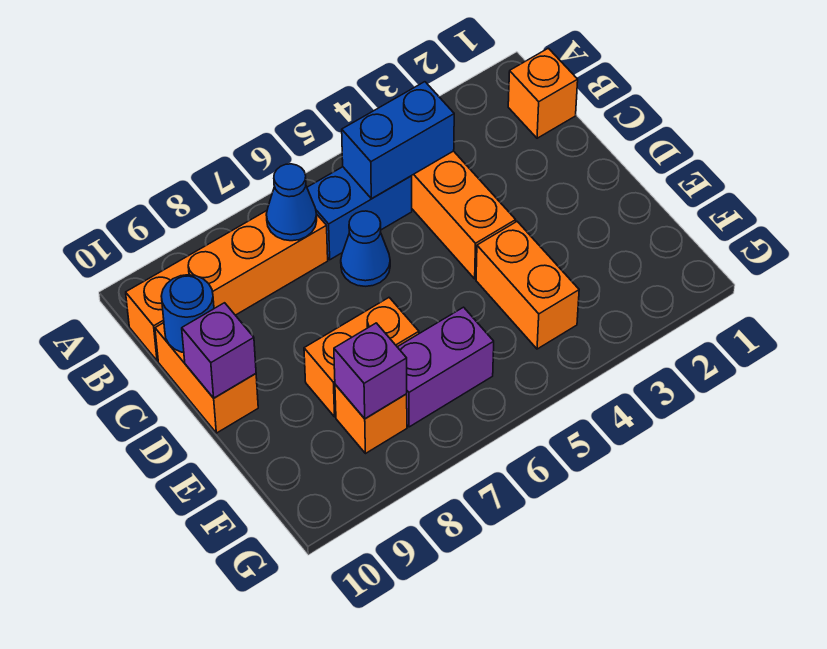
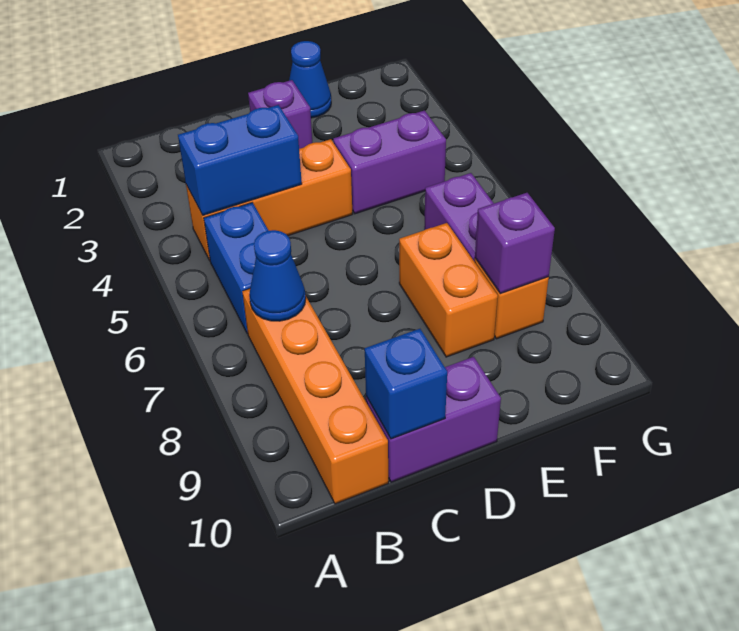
orange 1x1 brick [508,48,578,138] -> none
blue 1x2 brick [342,82,454,199] -> blue 1x2 brick turned to [178,105,302,215]
blue 1x1 cone [341,211,390,286] -> blue 1x1 cone moved to [289,41,331,118]
orange 1x2 brick [155,323,258,433] -> purple 1x2 brick [366,357,501,482]
blue 1x1 round brick [161,275,214,353] -> blue 1x1 brick [365,329,447,439]
purple 1x1 brick [182,303,256,398] -> purple 1x1 brick moved to [248,80,312,149]
orange 1x2 brick [476,222,579,349] -> purple 1x2 brick [333,110,446,214]

